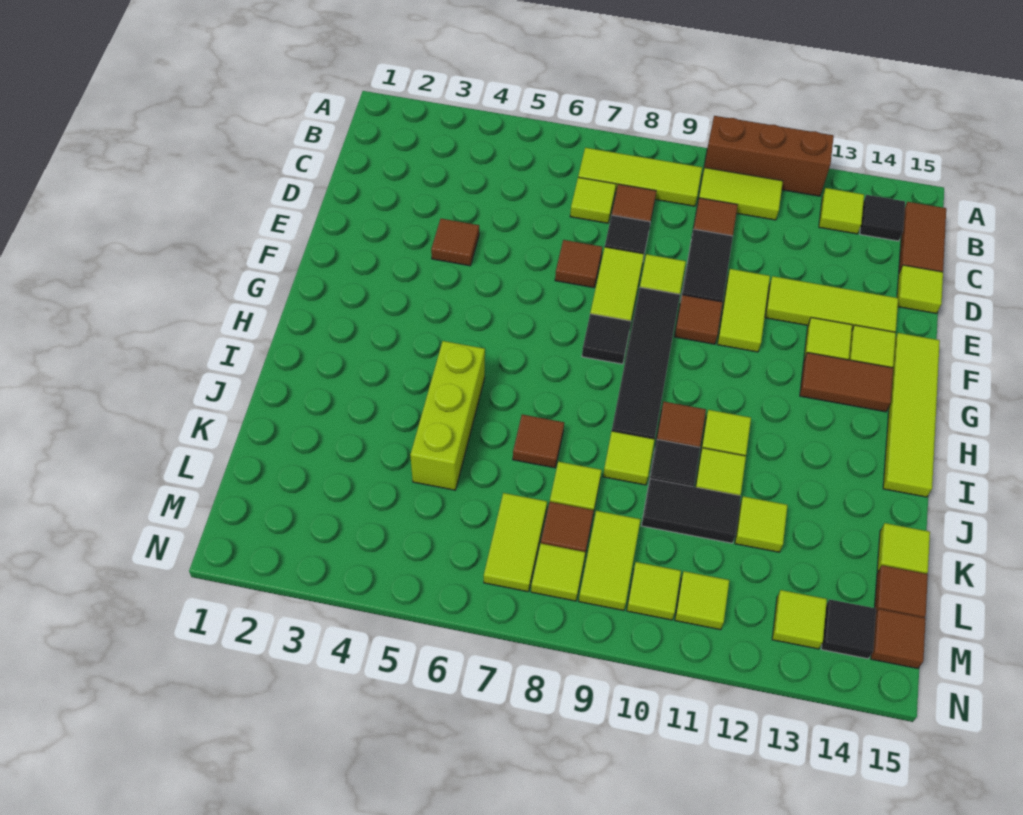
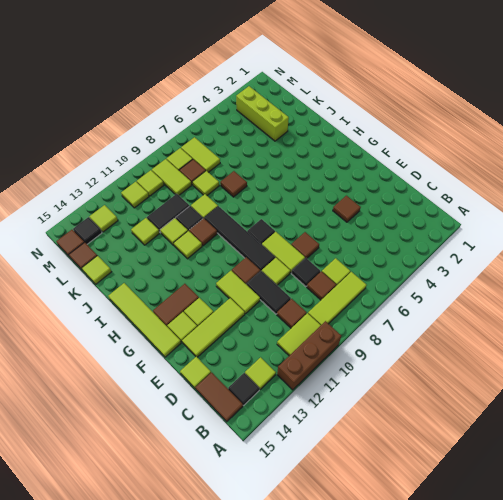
lime 1x3 brick [410,341,485,490] -> lime 1x3 brick moved to [236,86,289,141]

